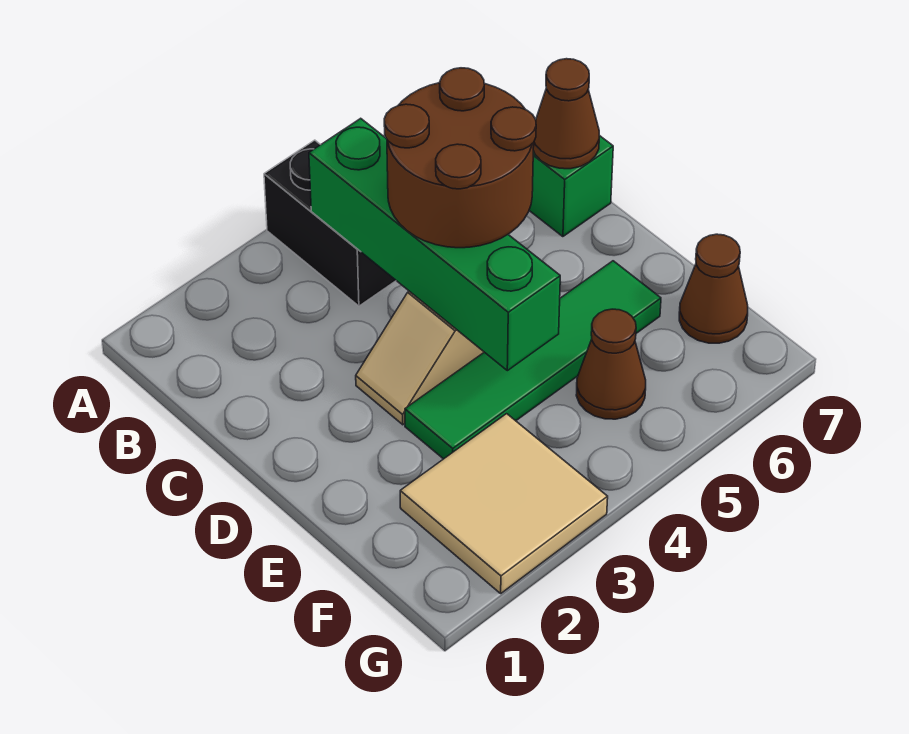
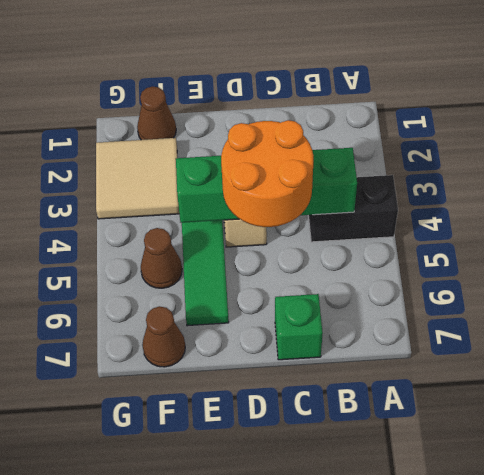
brown 2x2 round brick [384,68,536,248] -> orange 2x2 round brick [221,120,313,227]
brown 1x1 cone [533,59,599,169] -> brown 1x1 cone moved to [137,87,176,140]

